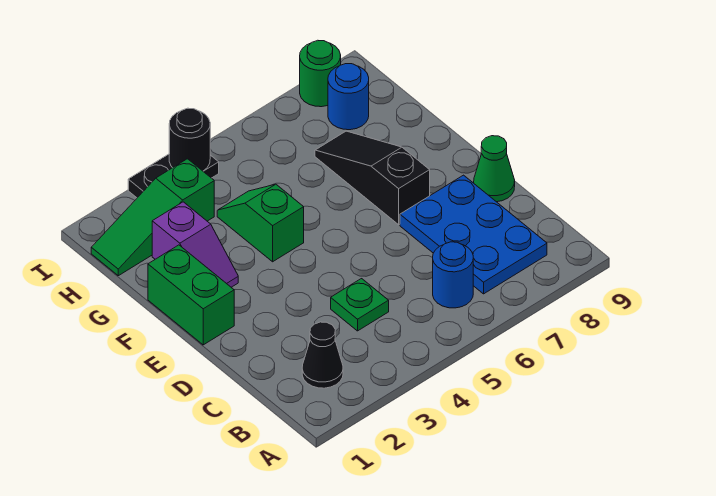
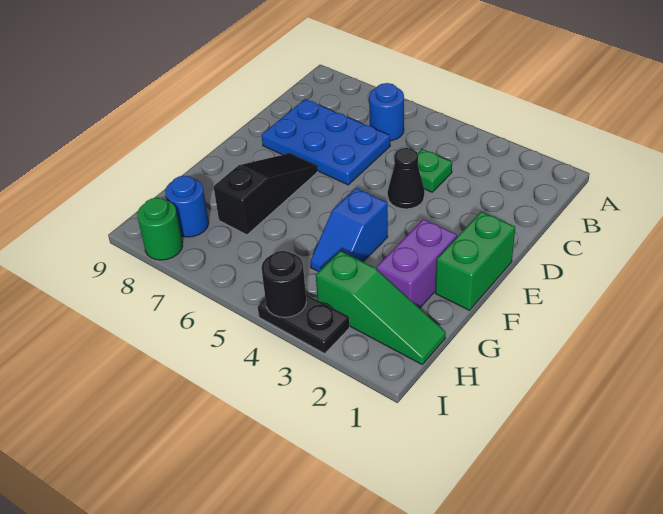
black 1x1 cone [302,322,343,388] -> black 1x1 cone moved to [388,148,424,209]
blue 2x3 plate [400,175,547,294] -> blue 2x3 plate turned to [262,99,390,185]
green 1x1 cone [474,136,515,202] -> none
black 1x3 slope [315,131,430,225] -> black 1x3 slope turned to [214,154,317,235]
purple 1x2 slope [152,202,238,287] -> purple 1x2 brick [376,219,457,308]
green 1x2 slope [217,184,304,262] -> blue 1x2 slope [310,188,388,272]

